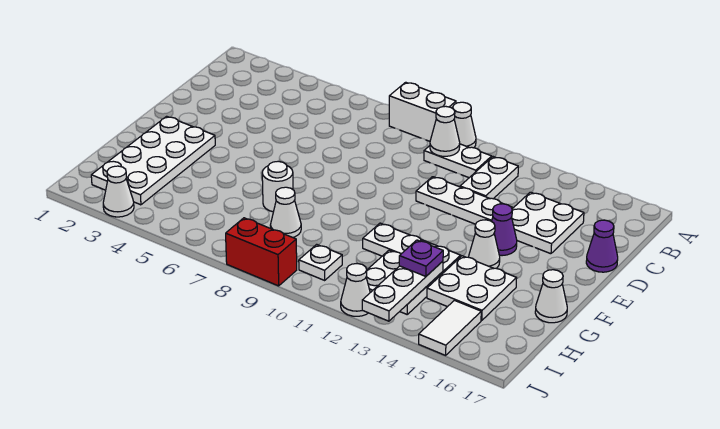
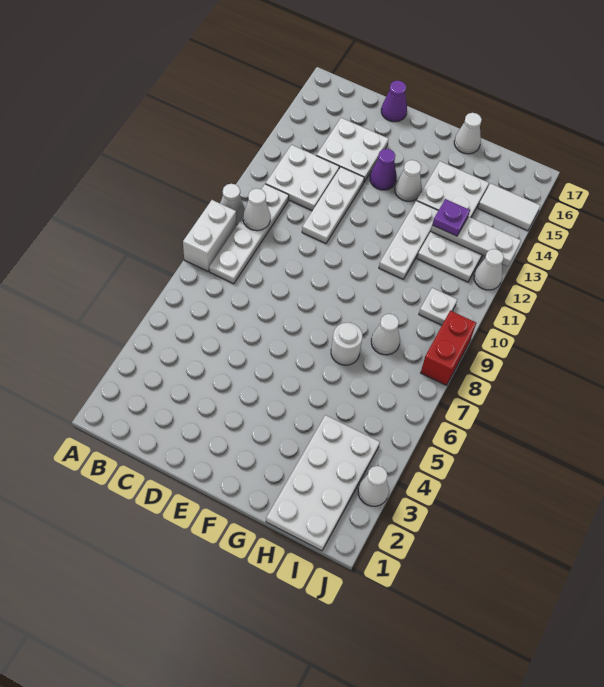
white 1x2 plate [424,144,492,178] -> white 1x4 plate [209,184,289,284]
white 1x2 plate [460,157,518,199] -> white 2x2 plate [266,145,339,211]
white 2x4 plate [91,116,215,205] -> white 2x4 plate turned to [266,415,380,551]

